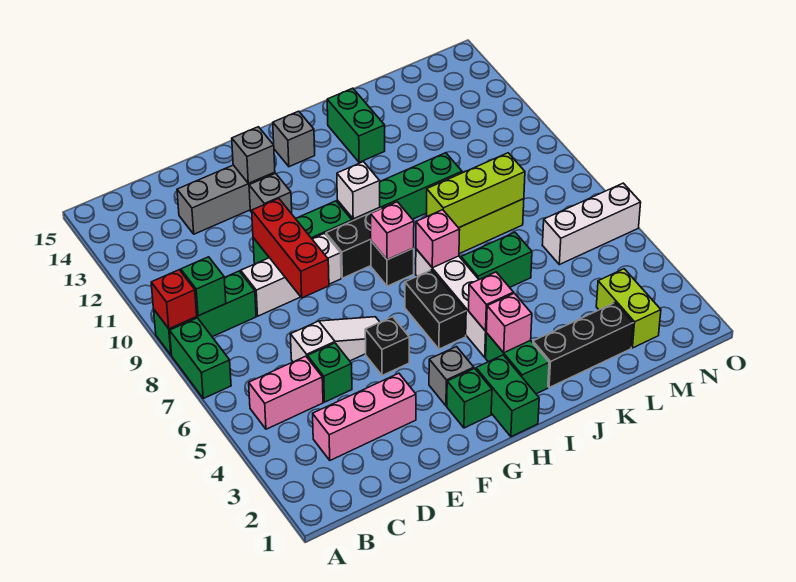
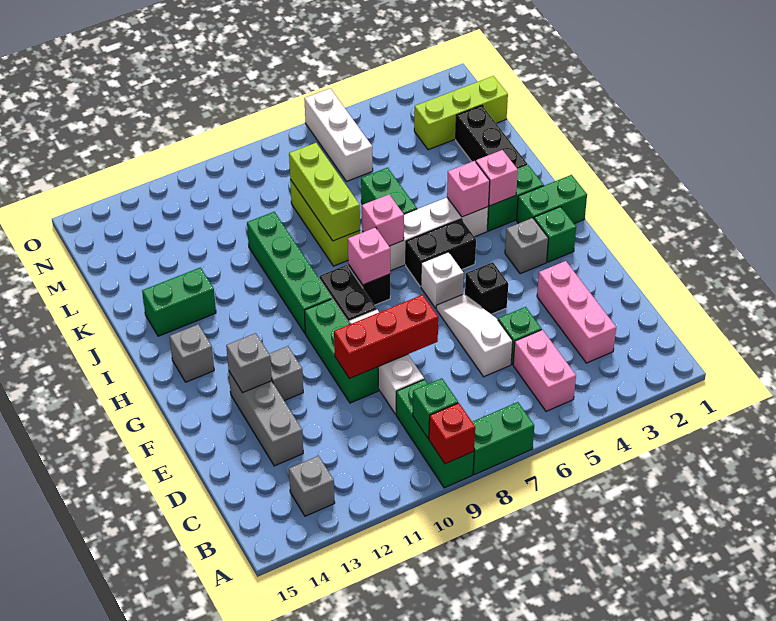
none -> grey 1x1 brick [289,456,335,516]
white 1x1 brick [337,162,380,219] -> white 1x1 brick moved to [421,252,464,308]
lime 1x2 brick [596,269,661,348] -> lime 1x3 brick [414,76,508,150]

